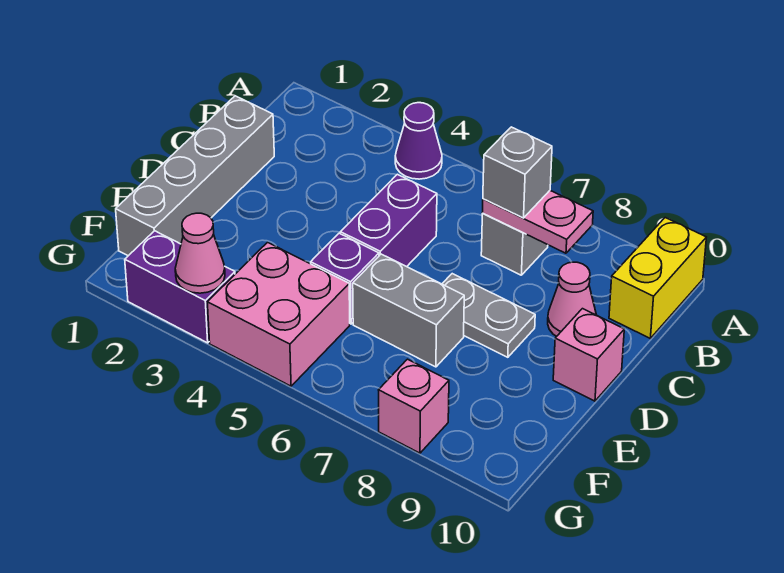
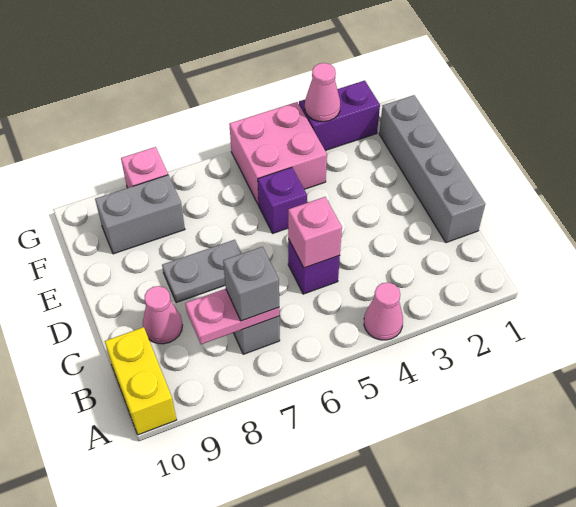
purple 1x1 cone [395,103,442,179] -> pink 1x1 cone [364,282,403,340]
purple 1x2 brick [340,174,437,267] -> purple 1x1 brick [288,239,340,294]
pink 1x1 brick [553,309,624,401] -> pink 1x1 brick moved to [288,197,342,268]
grey 1x2 brick [353,254,464,367] -> grey 1x2 brick moved to [95,175,185,254]

